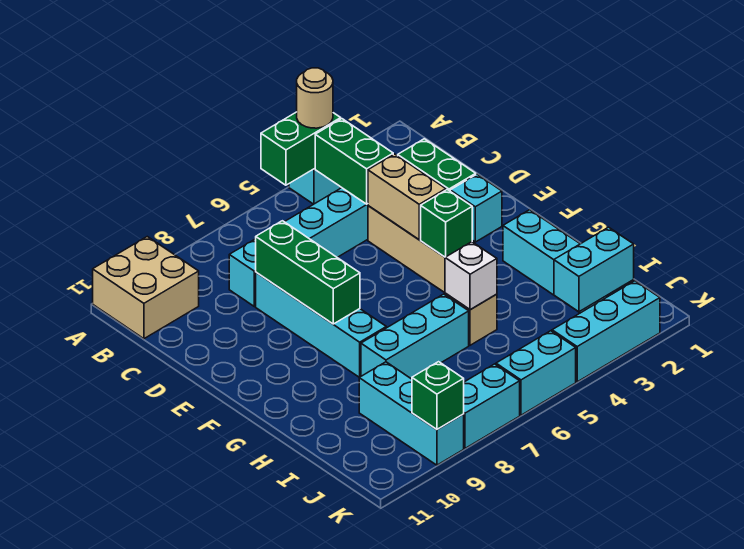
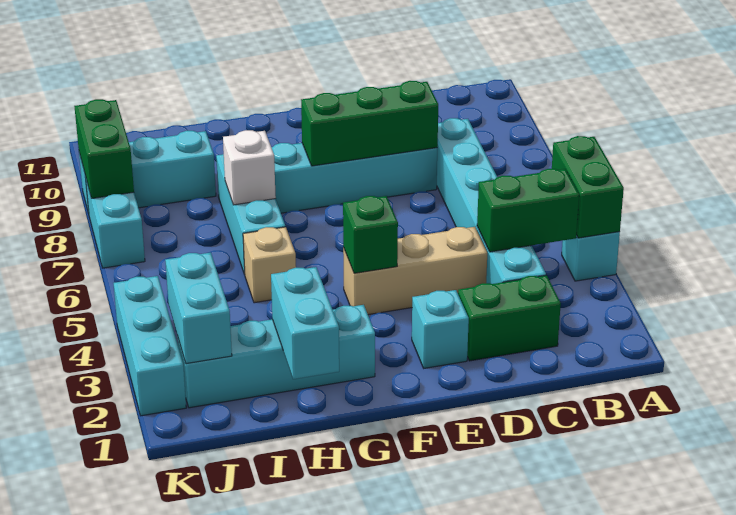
tan 1x1 round brick [297,68,333,128] -> none
tan 2x2 brick [93,237,199,339] -> none
tan 1x2 brick [368,154,446,240] -> none
white 1x1 brick [445,242,497,310] -> white 1x1 brick moved to [223,130,276,205]
cyan 1x2 brick [496,331,576,415] -> cyan 1x2 brick moved to [271,267,339,379]
green 1x1 brick [412,362,464,429] -> green 1x2 brick [74,99,134,198]

